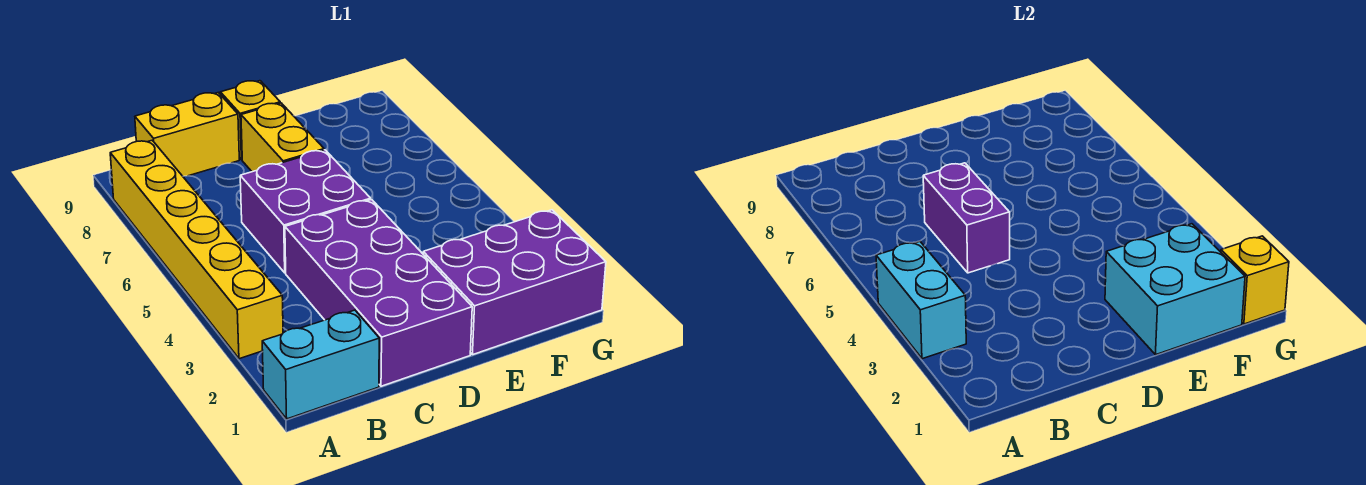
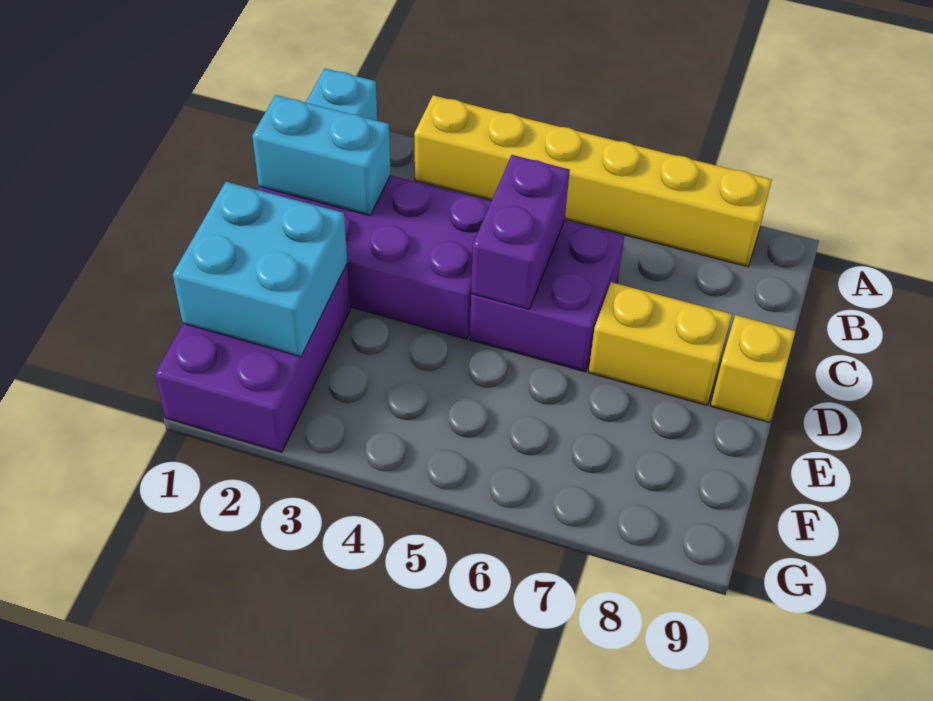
cyan 1x2 brick [876,242,966,359] -> cyan 1x2 brick moved to [252,95,391,215]
yellow 1x2 brick [135,93,239,176] -> none
purple 1x2 brick [923,163,1010,273] -> purple 1x2 brick turned to [471,155,570,309]
yellow 1x1 brick [1221,236,1289,324] -> none

